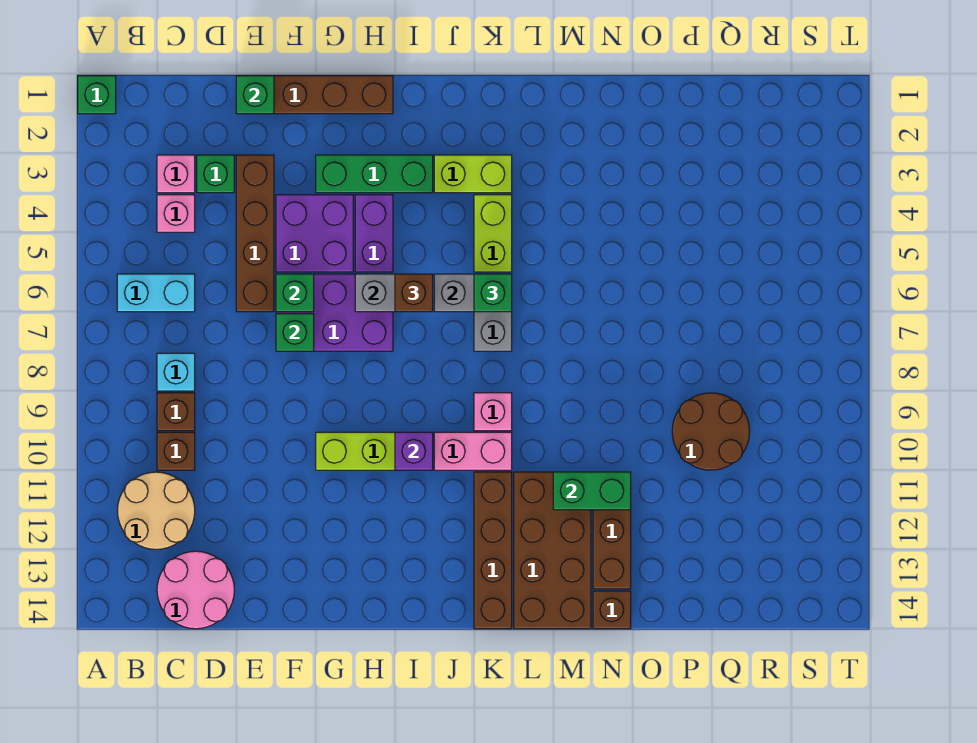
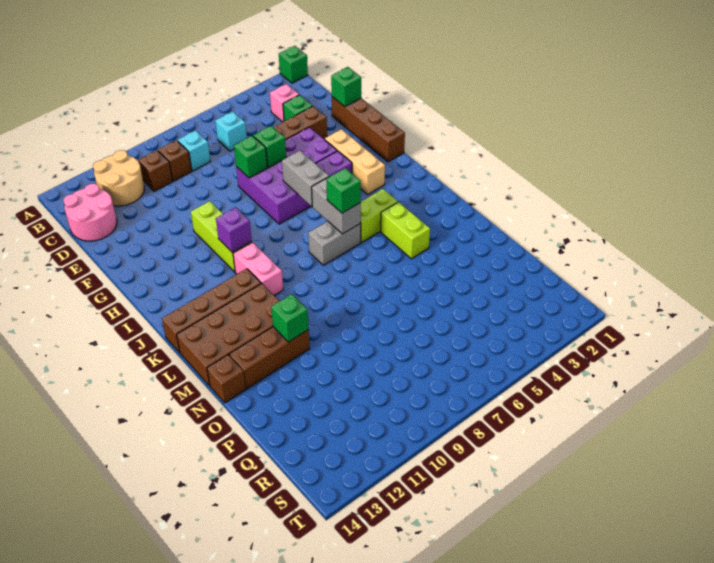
cyan 1x2 brick [117,274,195,312] -> cyan 1x1 brick [215,111,247,151]
pink 1x1 brick [157,195,195,232] -> none
green 1x3 brick [316,155,433,193] -> tan 1x3 brick [324,129,385,194]
brown 1x1 brick [395,274,433,312] -> none
lime 1x2 brick [434,155,512,193] -> lime 1x2 brick moved to [381,202,430,259]
pink 1x1 brick [474,393,512,431] -> none
green 1x2 brick [553,472,631,510] -> green 1x1 brick [271,294,309,342]
brown 2x2 round brick [672,393,750,470] -> none

